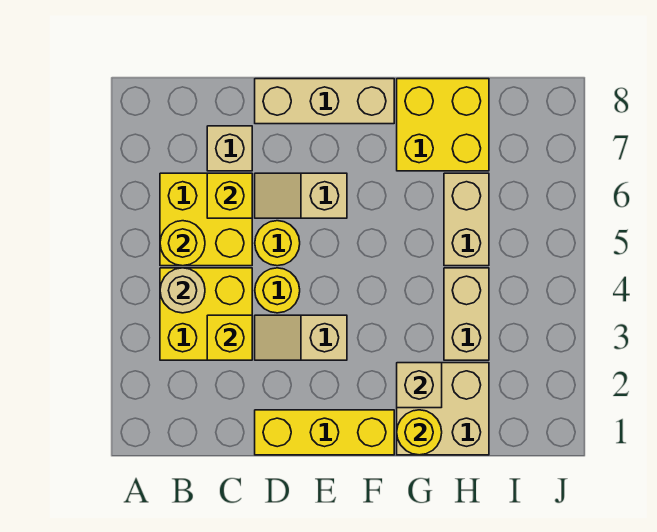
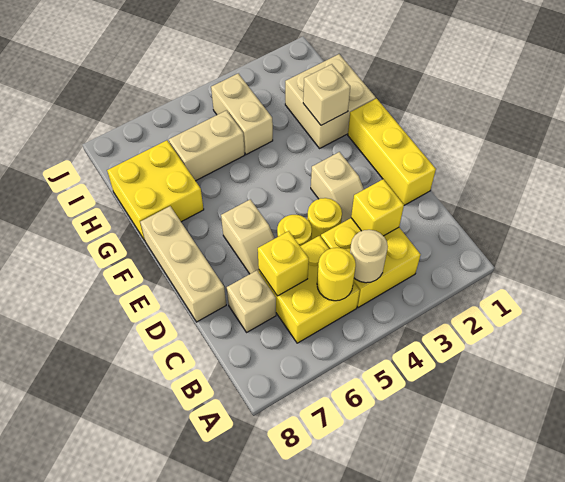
yellow 1x1 round brick [397,410,442,455] -> none
tan 1x2 brick [444,268,489,360] -> tan 1x2 brick turned to [211,74,273,155]

